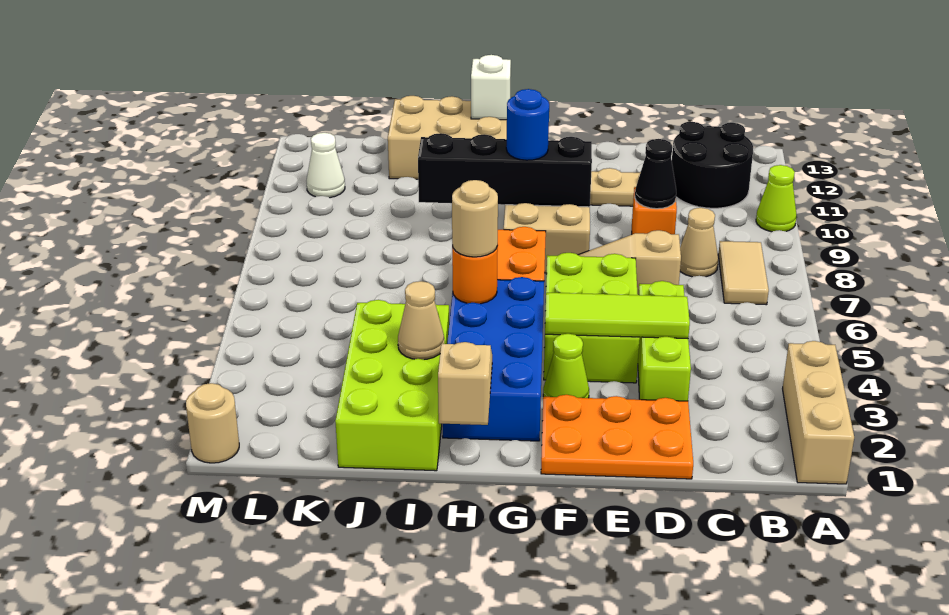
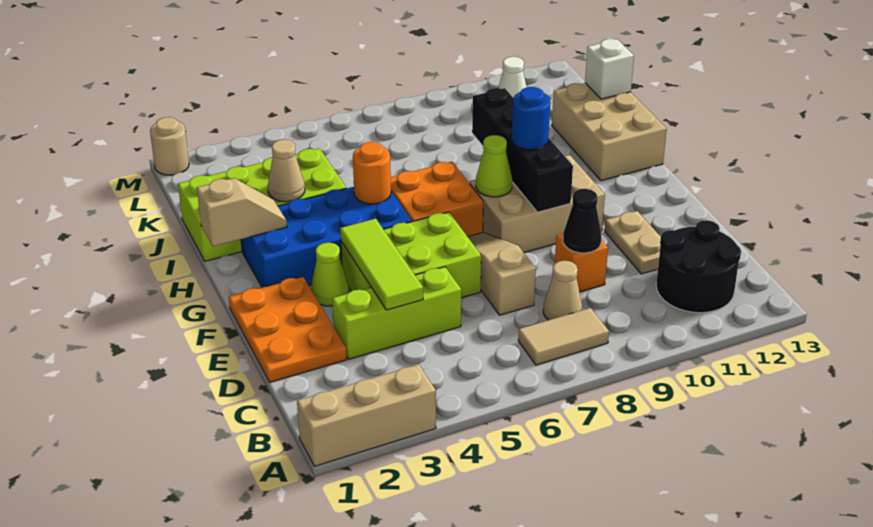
lime 1x1 cone [756,165,797,232] -> lime 1x1 cone moved to [476,135,512,197]
tan 1x1 round brick [452,180,498,257] -> none
white 1x1 brick [471,55,511,120] -> white 1x1 brick moved to [585,39,634,99]

